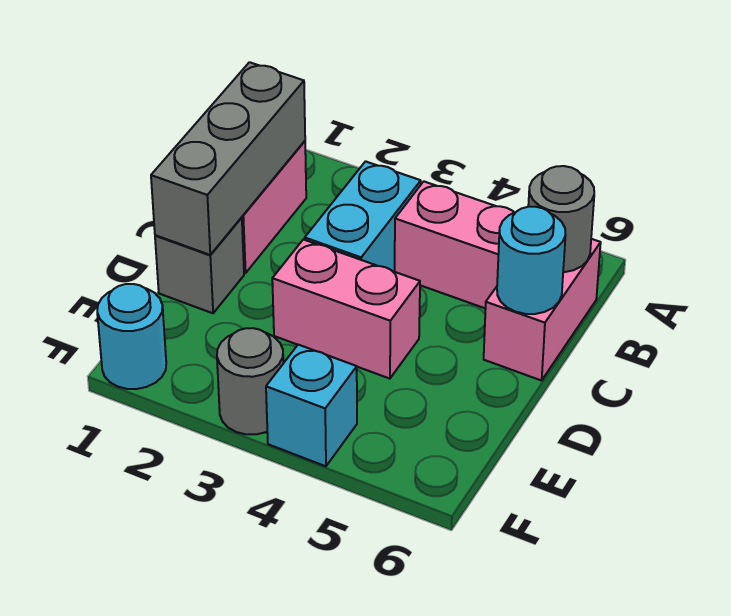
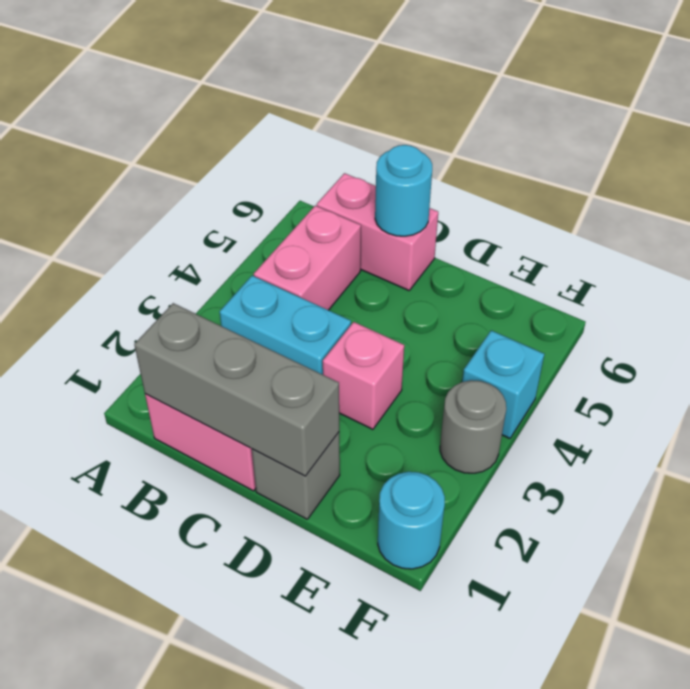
grey 1x1 round brick [528,166,594,272] -> none
pink 1x2 brick [272,239,420,379] -> pink 1x1 brick [323,322,404,429]

